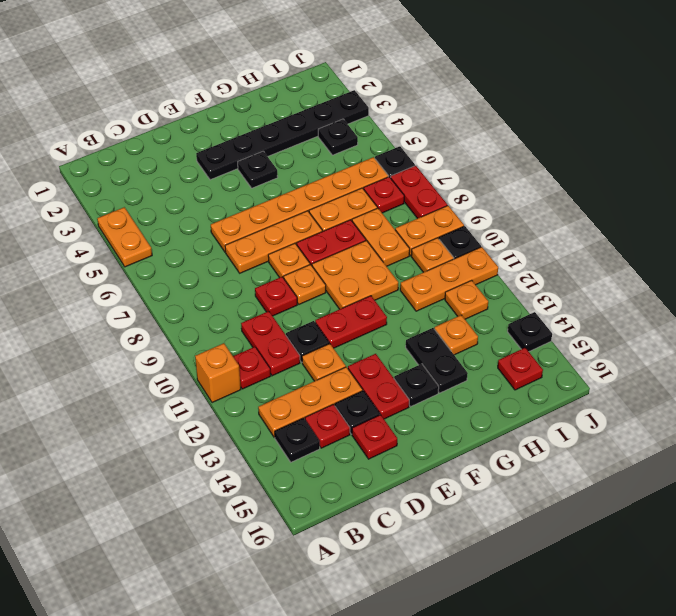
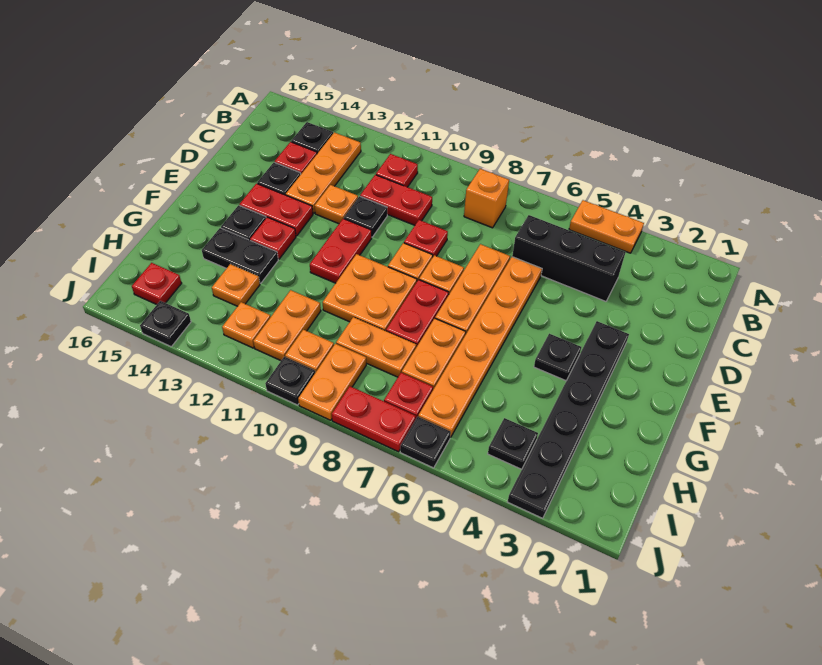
orange 1x1 brick [195,343,241,403] -> orange 1x1 brick moved to [464,169,509,228]
none -> black 1x3 brick [512,215,625,301]
red 1x1 plate [352,415,397,459] -> red 1x1 plate moved to [250,217,296,259]
orange 1x3 plate [400,247,498,311] -> orange 1x2 plate [253,290,321,361]

